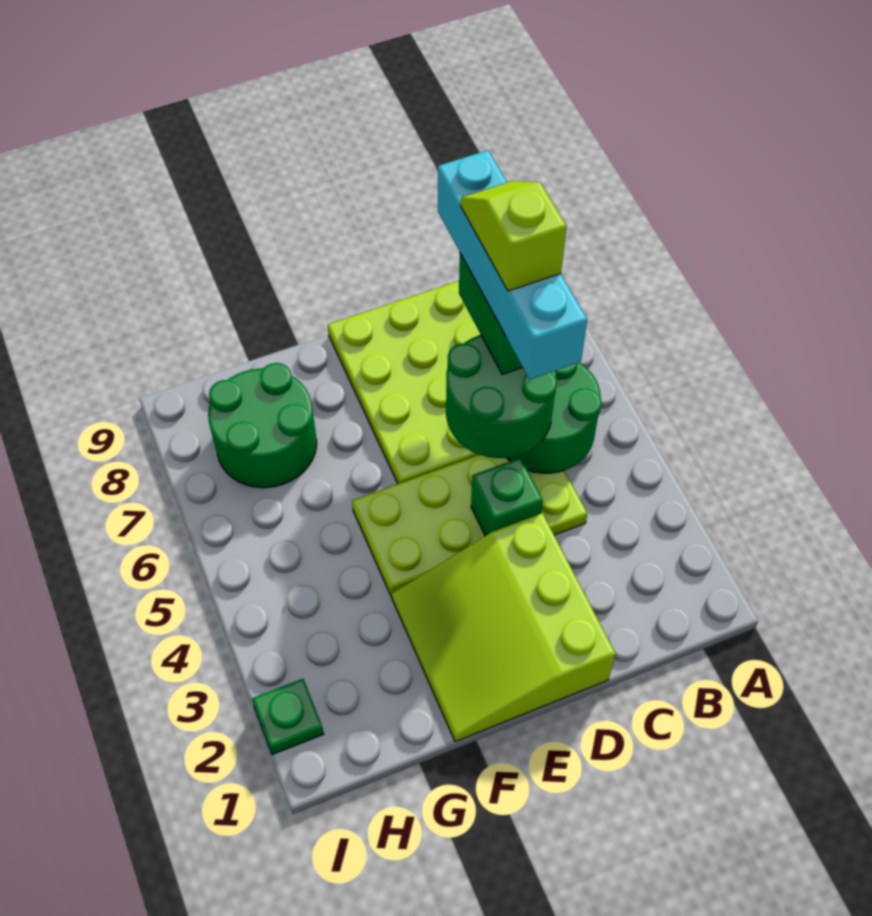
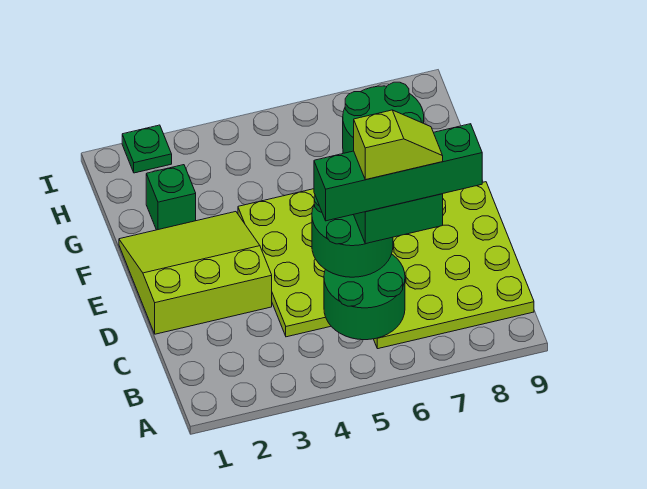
cyan 1x4 brick [438,150,587,380] -> green 1x4 brick [314,124,482,221]
green 1x1 brick [471,458,543,536] -> green 1x1 brick moved to [146,165,196,230]

